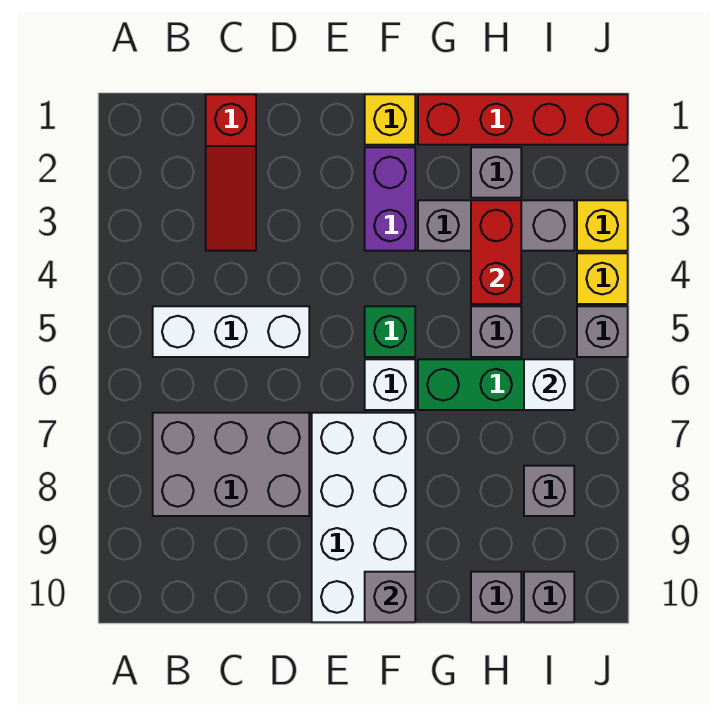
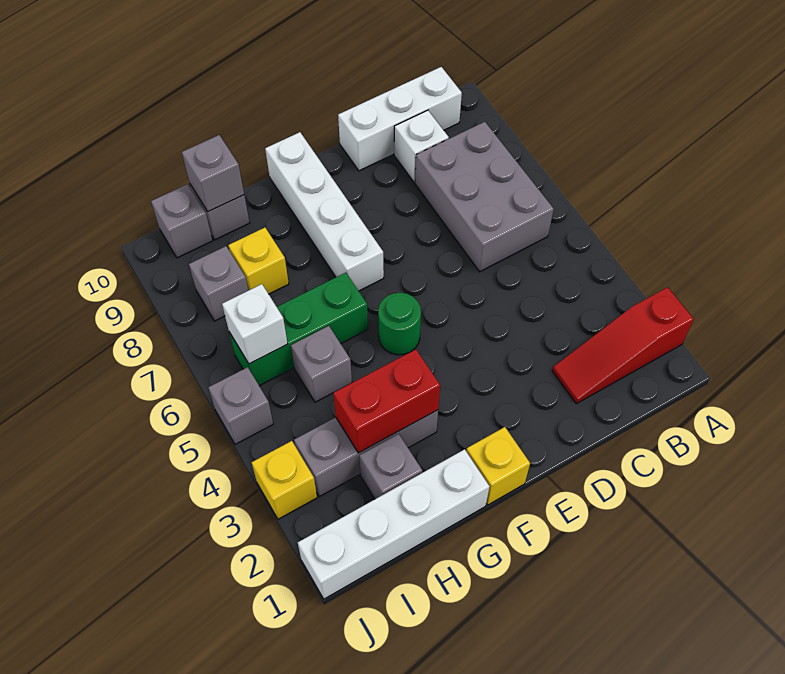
white 1x3 brick [153,306,309,357] -> white 1x3 brick moved to [338,67,462,171]
grey 2x3 brick [153,413,309,516] -> grey 2x3 brick turned to [415,122,554,272]
red 1x3 slope [206,94,256,251] -> red 1x3 slope turned to [552,287,694,404]
white 2x4 brick [312,413,415,622] -> white 1x4 brick [265,132,384,291]
purple 1x2 brick [365,147,415,251] -> none
green 1x1 brick [365,306,415,357] -> green 1x1 round brick [378,293,421,355]
white 1x1 brick [365,359,415,410] -> white 1x1 brick moved to [394,110,449,182]
grey 1x1 brick [365,572,415,622] -> grey 1x1 brick moved to [182,135,244,212]
red 1x4 brick [418,94,628,145] -> white 1x4 brick [298,449,490,599]
red 1x2 brick [471,200,521,304] -> red 1x2 brick turned to [333,349,440,453]
yellow 1x1 brick [577,253,628,304] -> yellow 1x1 brick moved to [228,228,289,294]

